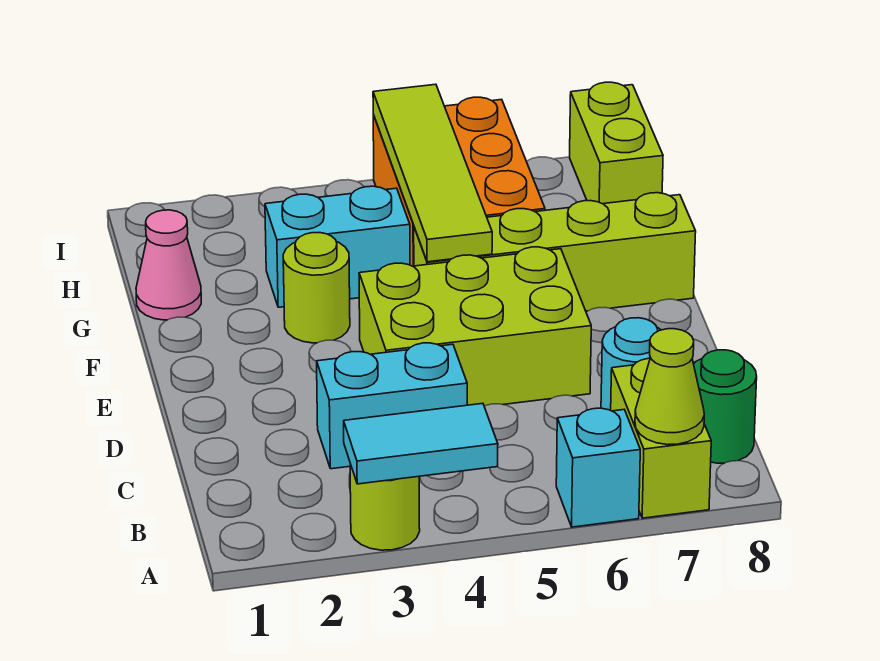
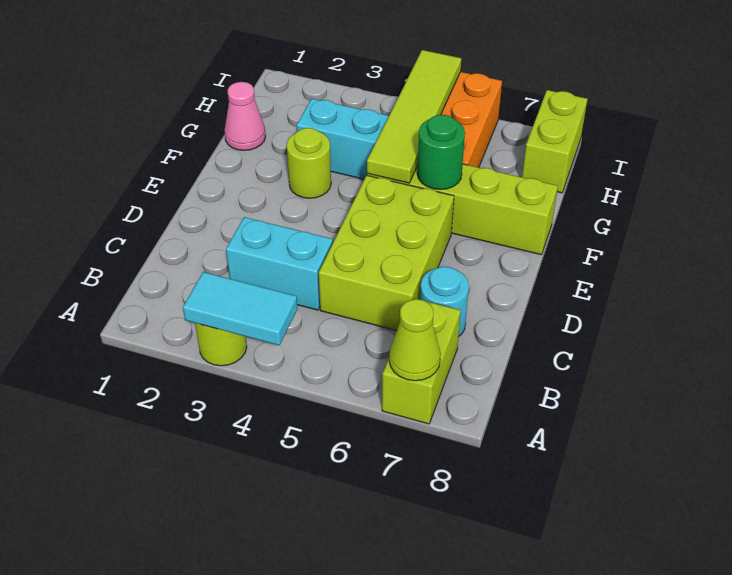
cyan 1x1 brick [556,408,640,527] -> none
green 1x1 round brick [694,350,757,463] -> green 1x1 round brick moved to [417,115,465,190]
lime 2x3 brick [359,247,591,406] -> lime 2x3 brick turned to [319,175,454,331]

